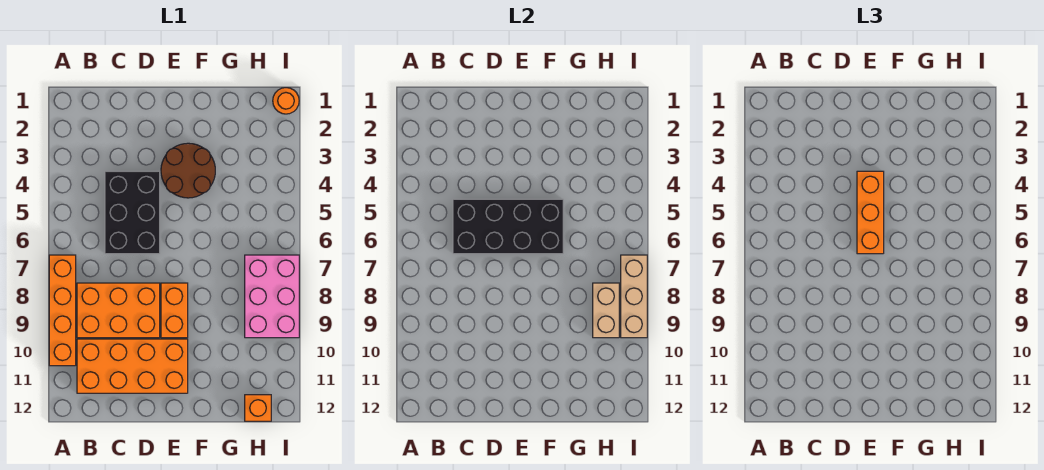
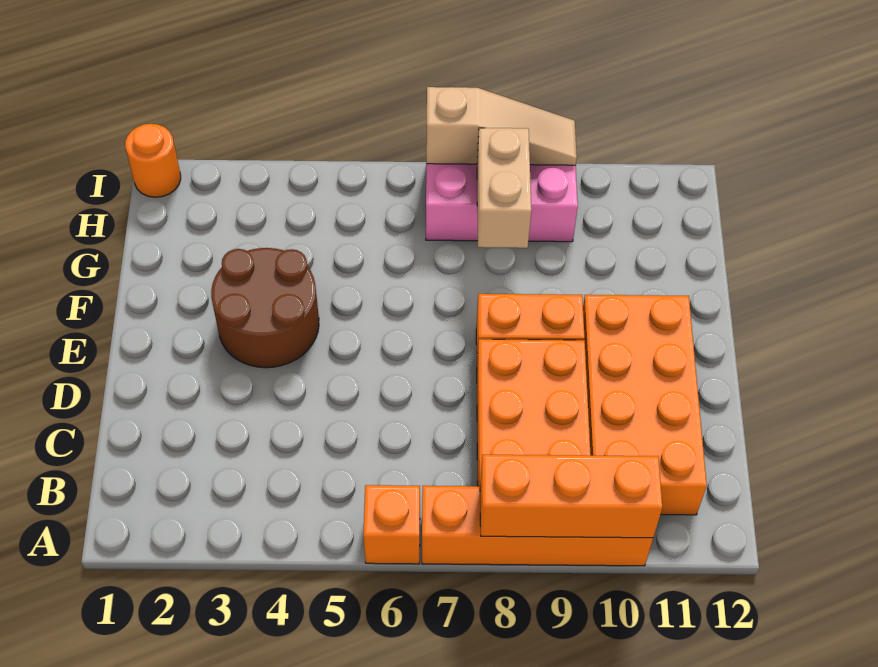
black 2x3 brick [105,171,160,254] -> none
black 2x4 brick [453,199,563,254] -> none
orange 1x3 brick [857,171,884,254] -> orange 1x3 brick moved to [480,454,662,538]
tan 1x2 brick [593,283,619,338] -> tan 1x2 brick turned to [477,128,531,248]
orange 1x1 brick [245,395,271,421] -> orange 1x1 brick moved to [363,485,420,564]
tan 1x3 brick [621,255,647,338] -> tan 1x3 slope [426,87,577,165]

